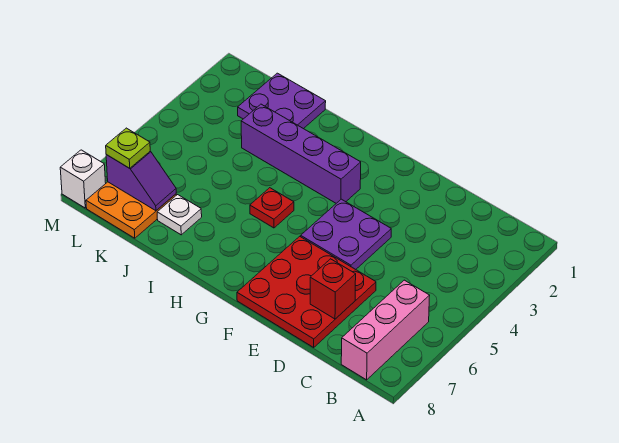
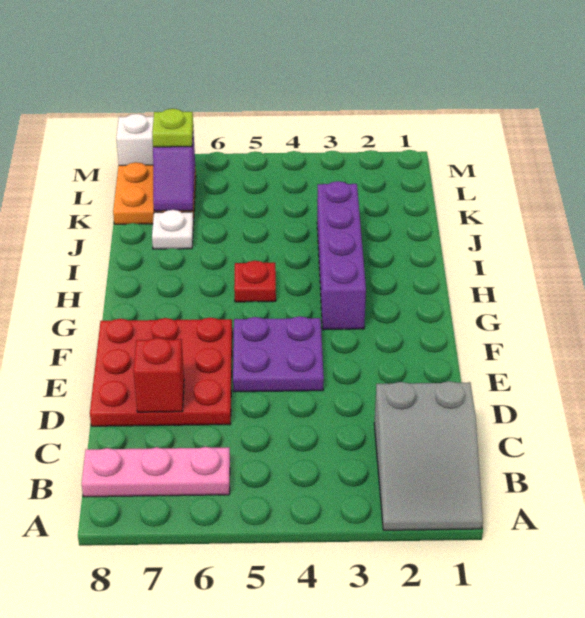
none -> grey 2x3 slope [374,381,483,530]
pink 1x3 brick [341,280,430,380] -> pink 1x3 plate [82,447,230,497]
purple 2x2 plate [238,73,326,129] -> none

